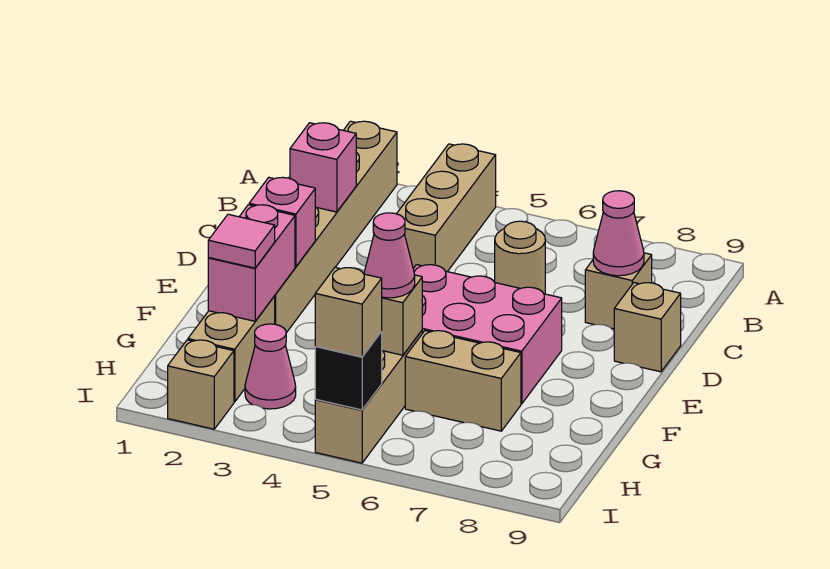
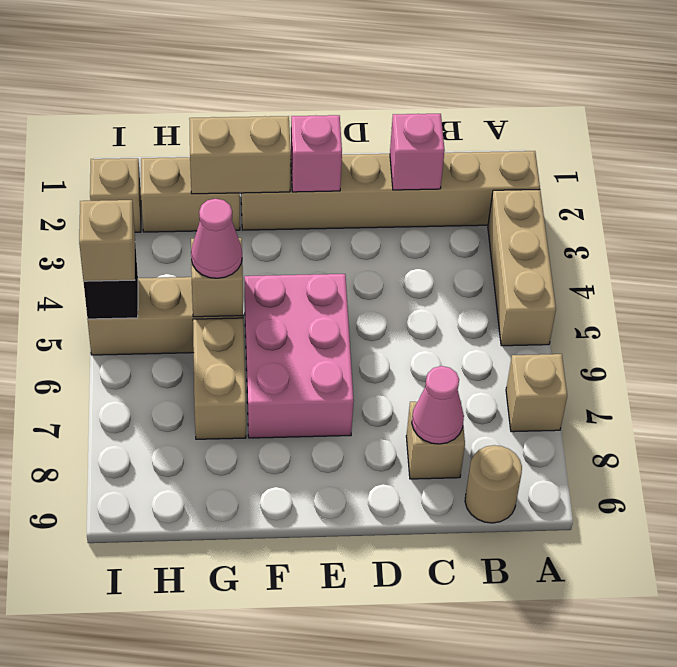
tan 1x3 brick [397,144,496,272] -> tan 1x3 brick turned to [488,190,556,346]
tan 1x1 round brick [495,221,545,294] -> tan 1x1 round brick moved to [465,445,522,523]
tan 1x1 brick [614,283,681,372] -> tan 1x1 brick moved to [506,354,567,432]
pink 1x2 brick [208,205,295,321] -> tan 1x2 brick [189,116,291,194]
pink 1x1 tile [208,214,275,268] -> none
pink 1x1 cone [245,324,296,409] -> none

